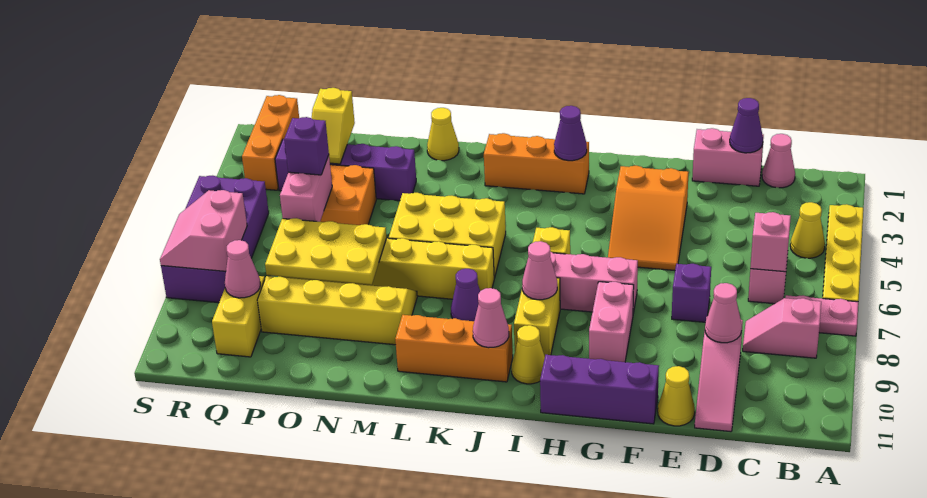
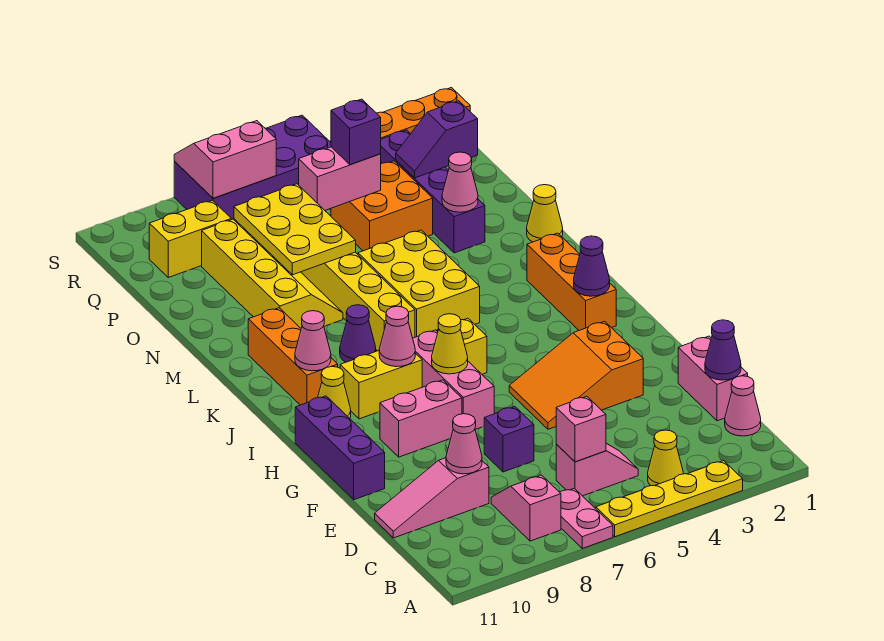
yellow 1x1 cone [658,366,695,426] -> yellow 1x1 cone moved to [432,314,468,374]
yellow 1x2 slope [312,88,355,164] -> purple 1x2 slope [396,101,478,178]
pink 1x1 cone [225,240,260,298] -> pink 1x1 cone moved to [442,152,478,212]

